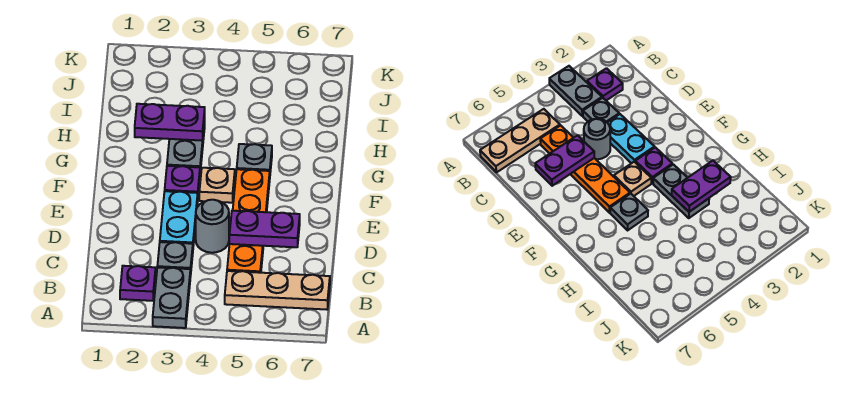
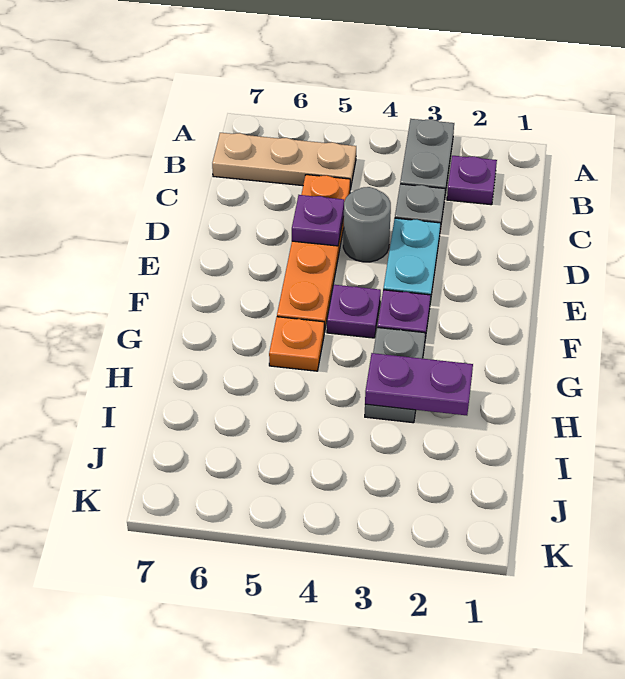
purple 1x2 plate [229,211,300,247] -> purple 1x1 plate [292,195,344,246]
tan 1x1 plate [199,168,235,203] -> purple 1x1 plate [327,285,381,338]
grey 1x1 plate [237,144,272,172] -> orange 1x1 plate [269,317,324,371]

